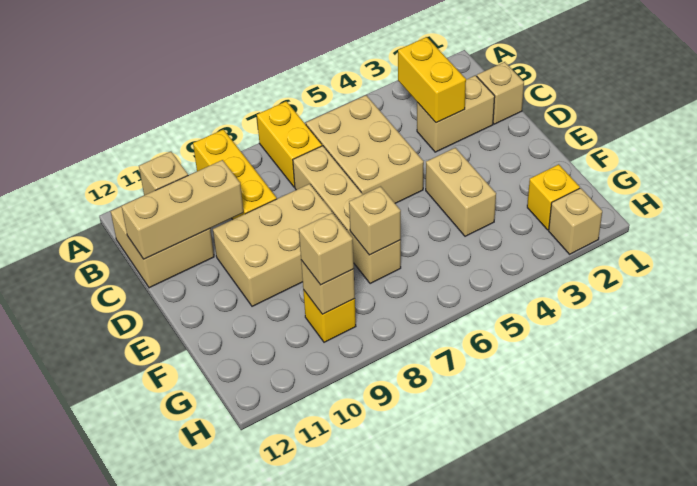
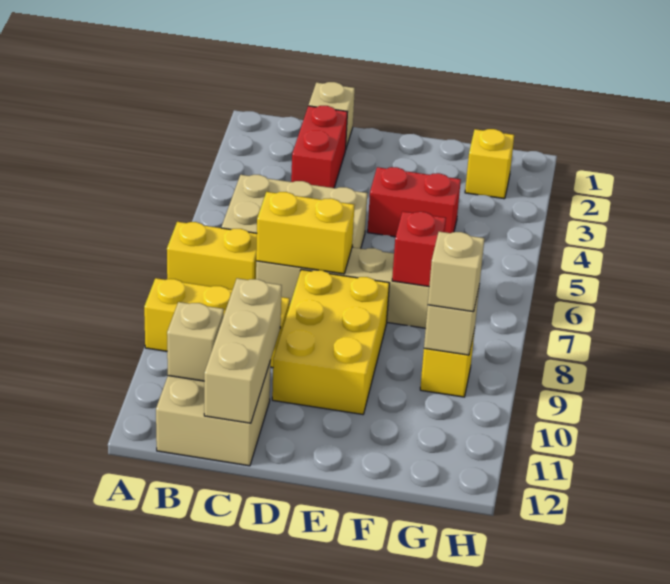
yellow 1x2 brick [398,37,466,123] -> yellow 1x2 brick moved to [256,192,354,274]
tan 1x2 brick [417,75,495,152] -> red 1x2 brick [291,106,348,188]
tan 2x3 brick [213,184,347,306] -> yellow 2x3 brick [272,270,389,414]
tan 1x2 brick [426,148,496,236] -> red 1x2 brick [367,167,461,237]
tan 1x1 brick [349,186,401,255] -> red 1x1 brick [392,212,446,286]
tan 1x1 brick [549,188,602,254] -> none

